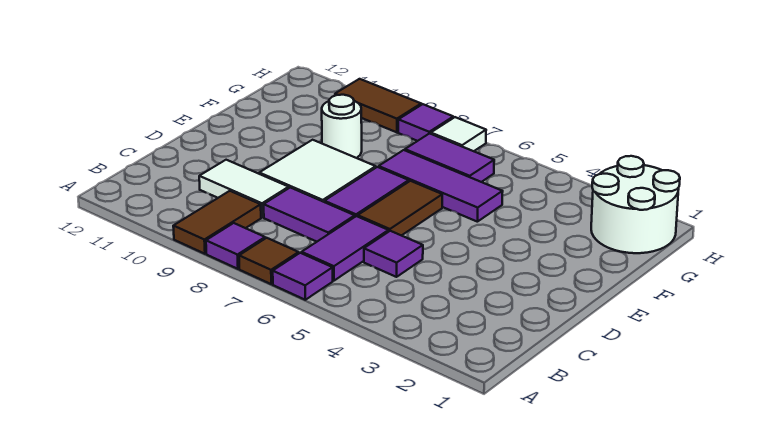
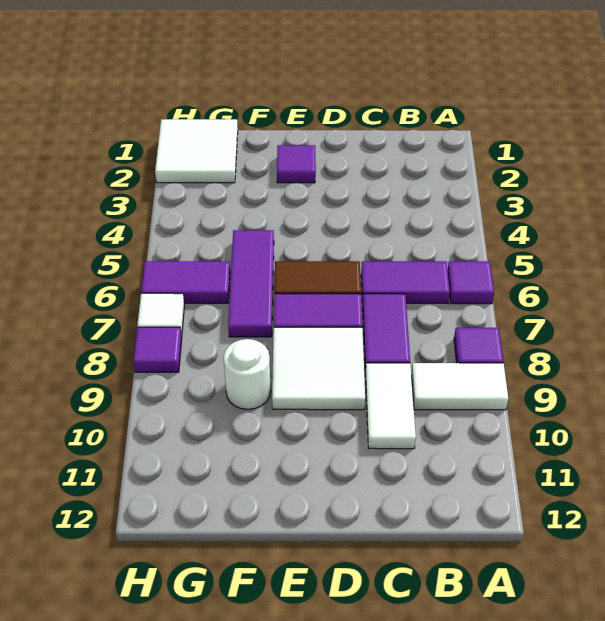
brown 1x1 tile [239,238,299,284] -> none
brown 1x2 tile [173,191,261,254] -> white 1x2 tile [412,363,508,410]
purple 1x1 tile [364,231,423,277] -> purple 1x1 tile moved to [277,145,316,183]
white 2x2 round brick [591,156,680,253] -> white 2x2 tile [155,119,238,183]
purple 1x2 tile [405,133,494,182] -> purple 1x2 tile turned to [141,261,230,303]
brown 1x2 tile [335,79,421,132] -> none

